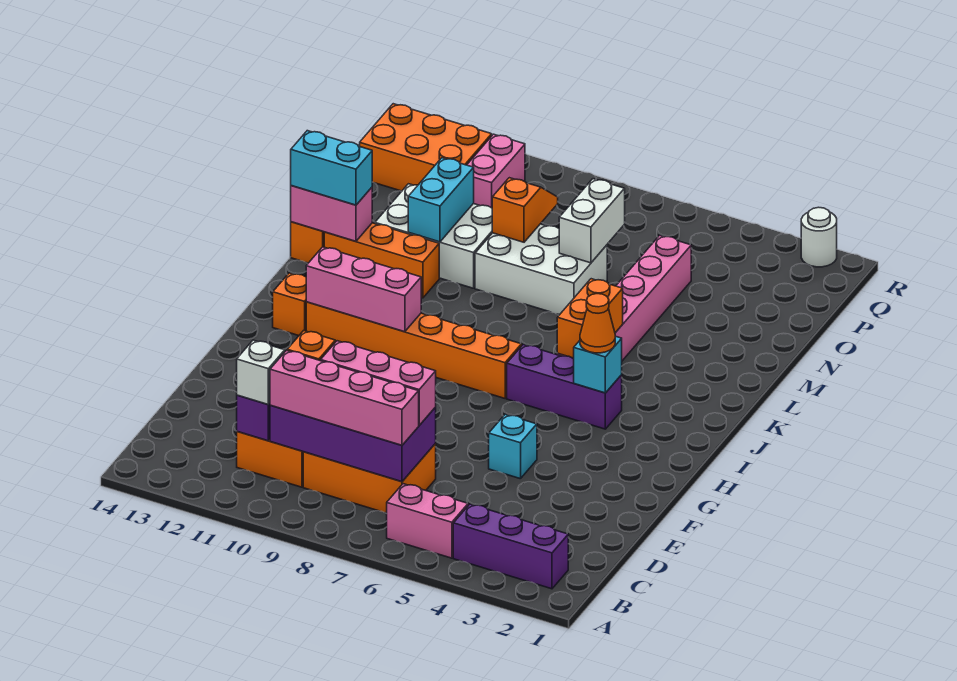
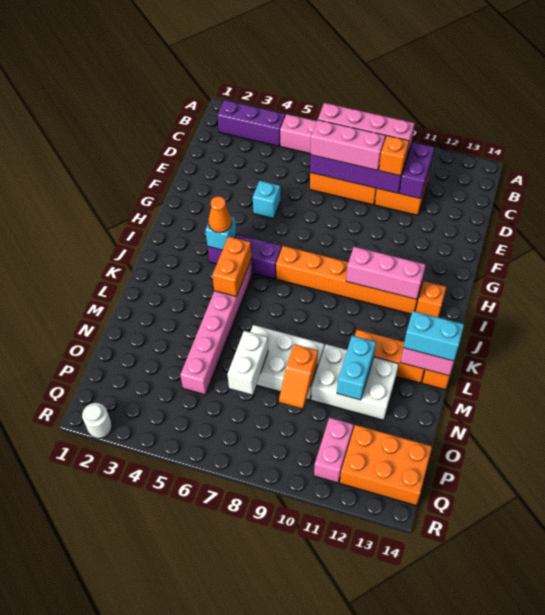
white 1x1 brick [237,340,285,405] -> none

